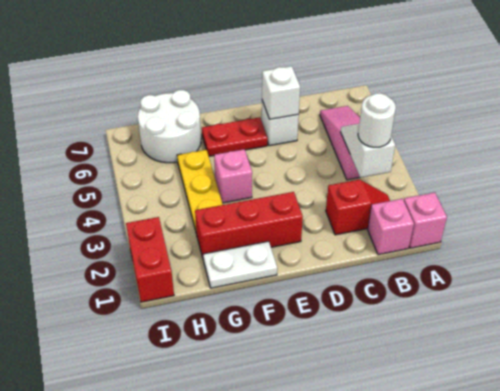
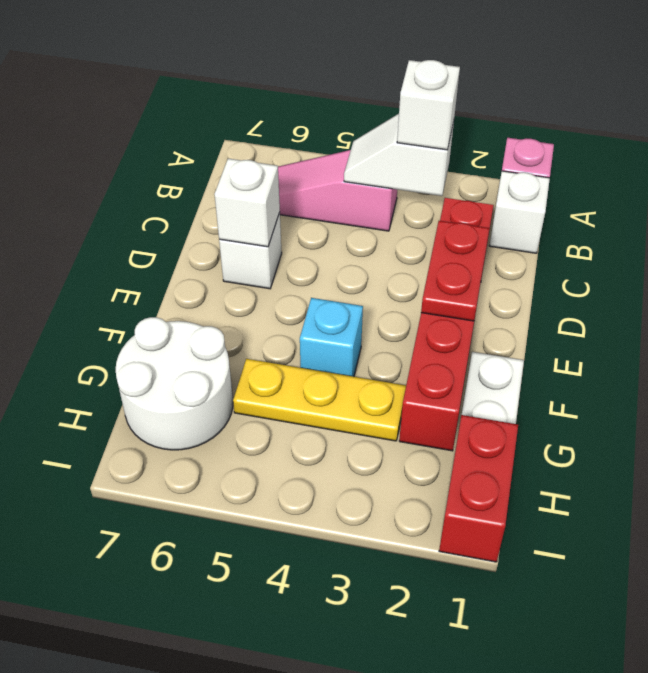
pink 1x1 brick [368,199,414,255] -> white 1x1 brick [490,171,550,253]
white 1x1 round brick [358,93,396,147] -> white 1x1 brick [397,60,460,150]
red 1x2 plate [202,117,268,156] -> red 1x2 plate moved to [421,221,490,321]
pink 1x1 brick [214,149,252,203] -> cyan 1x1 brick [300,298,363,377]
red 1x2 brick [126,217,174,302] -> red 1x2 brick turned to [439,415,518,562]

